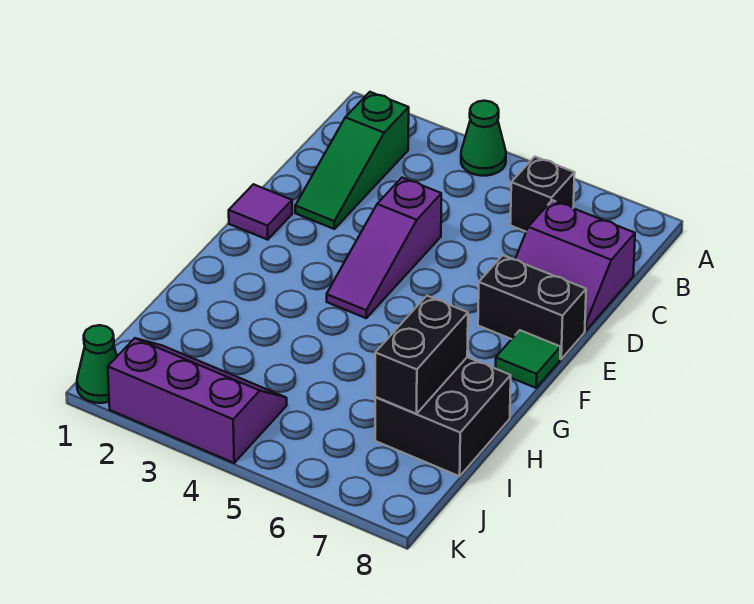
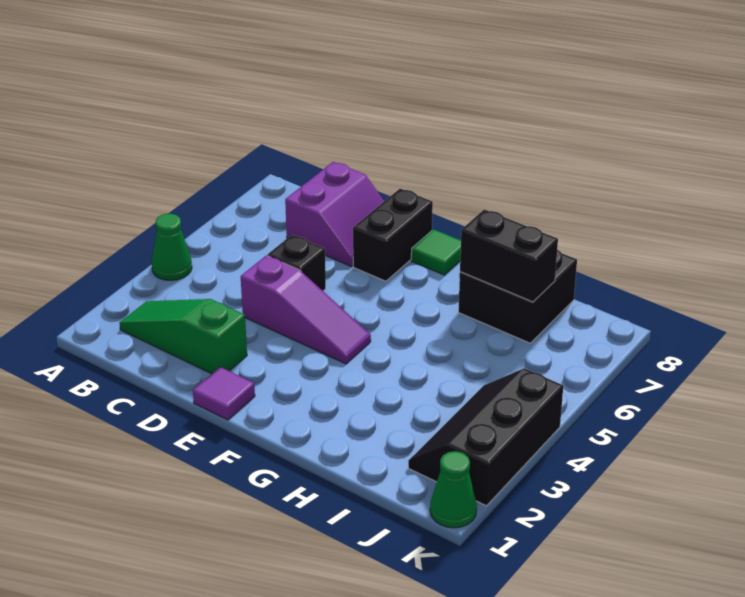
green 1x3 slope [295,92,409,229] -> green 1x3 slope turned to [119,299,247,374]
black 1x1 brick [510,157,575,232] -> black 1x1 brick moved to [267,235,326,291]
purple 2x3 slope [108,338,287,463] -> black 2x3 slope [408,368,563,506]

